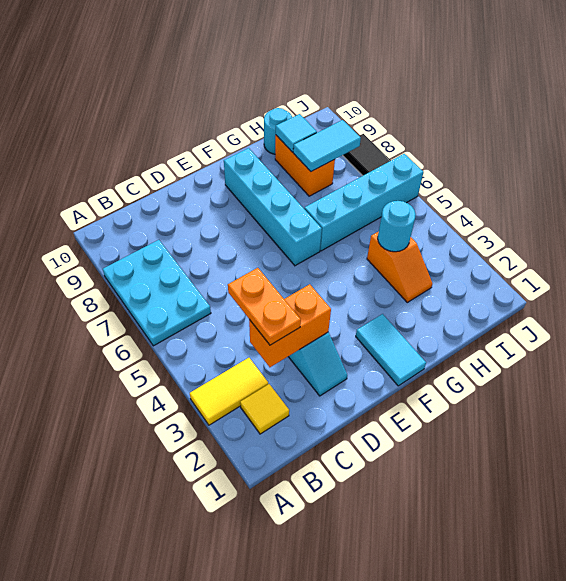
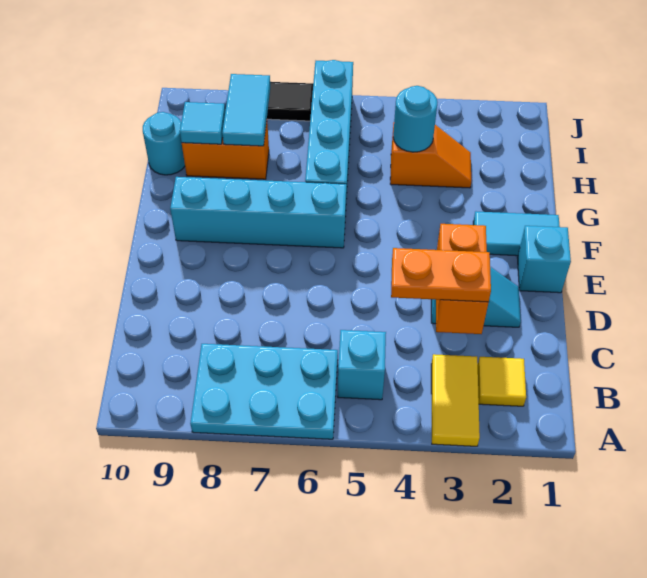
none -> cyan 1x1 brick [338,330,386,400]
none -> cyan 1x1 brick [517,226,571,293]

